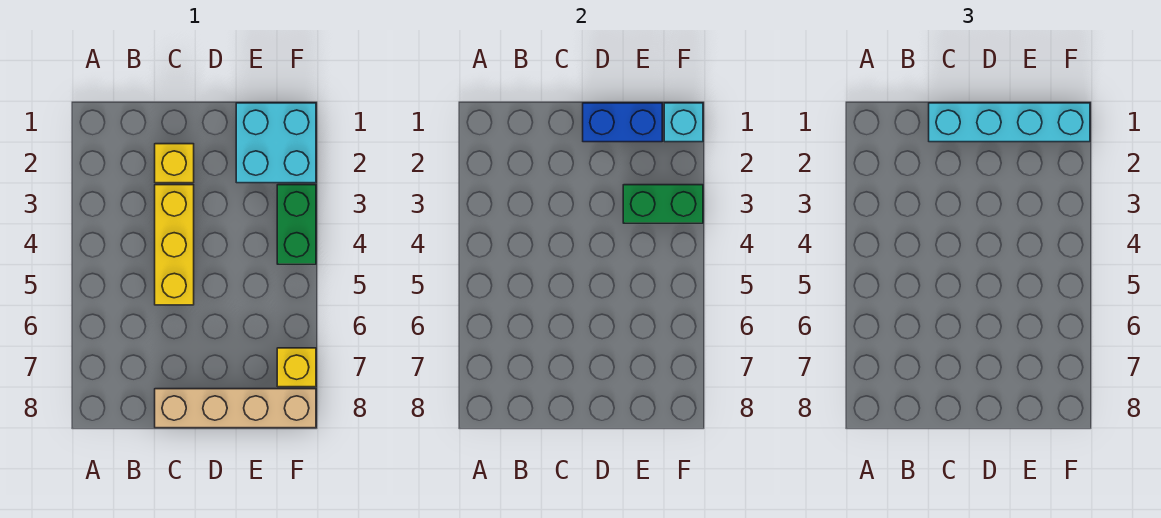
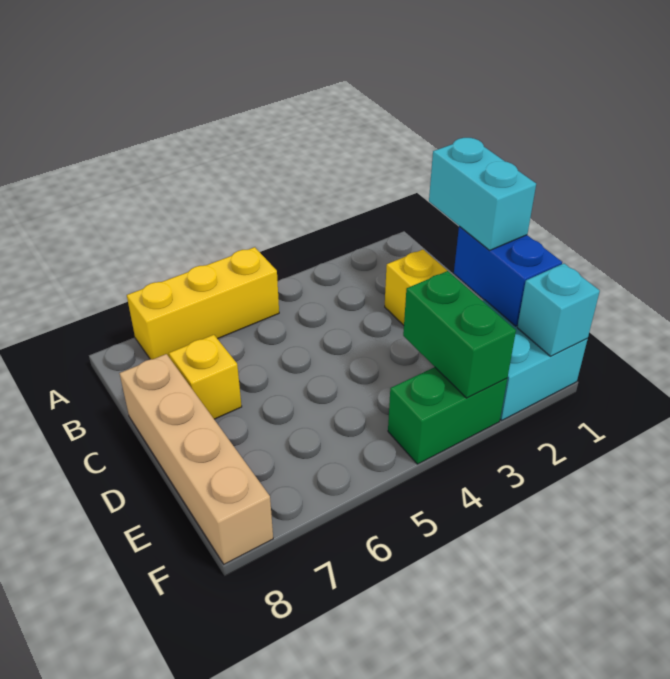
cyan 1x4 brick [929,103,1090,142] -> cyan 1x2 brick [429,138,536,251]
yellow 1x3 brick [155,185,194,305] -> yellow 1x3 brick moved to [127,247,279,359]
yellow 1x1 brick [277,348,316,387] -> yellow 1x1 brick moved to [169,335,242,419]

